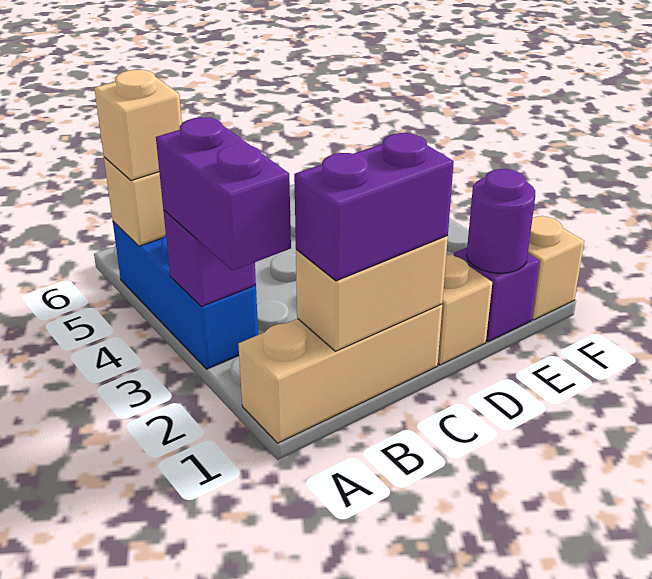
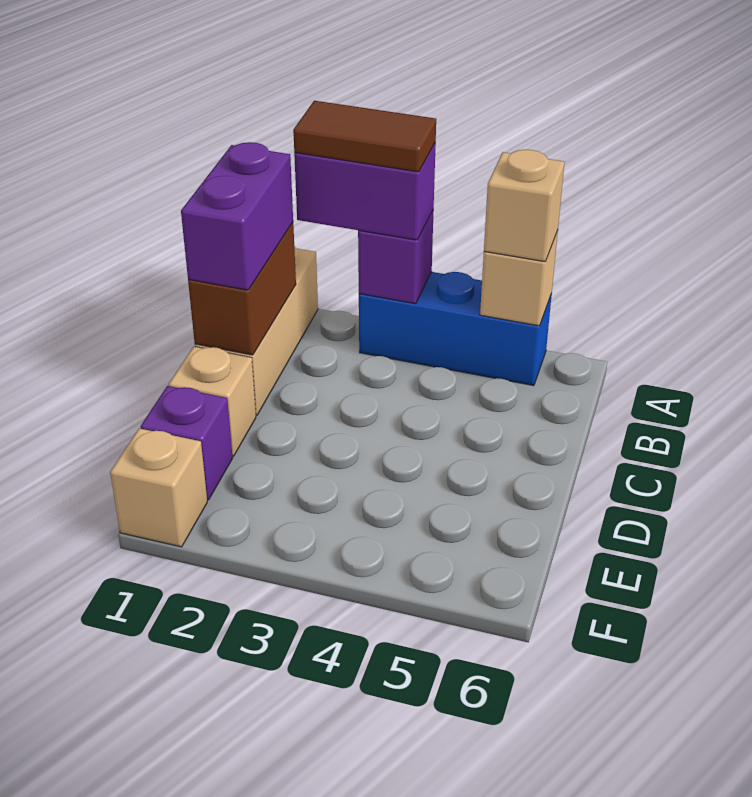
none -> brown 1x2 tile [293,101,436,172]
tan 1x2 brick [296,236,448,351] -> brown 1x2 brick [188,222,296,355]
purple 1x1 round brick [466,169,535,273] -> none

